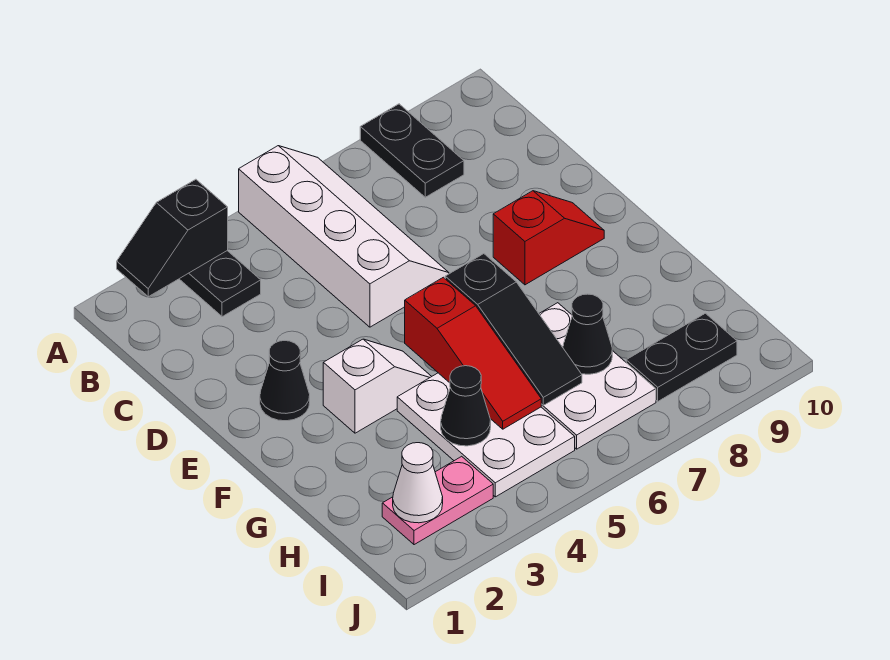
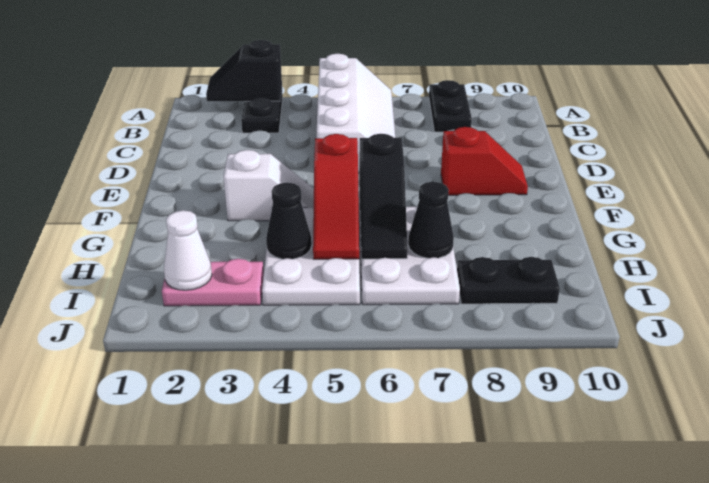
black 1x1 cone [260,341,310,421] -> none

